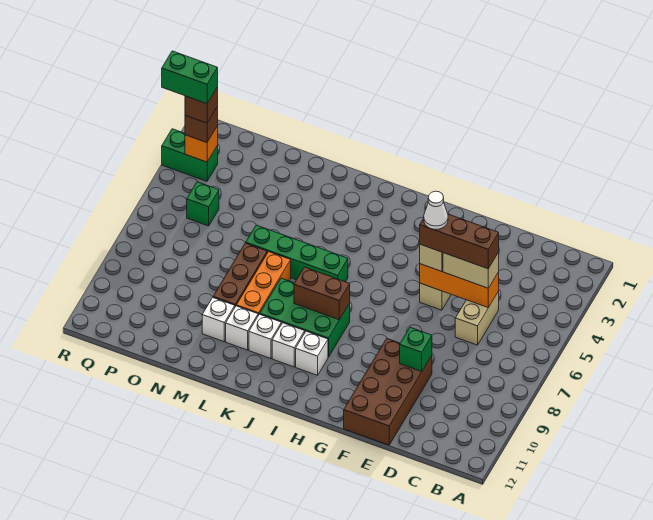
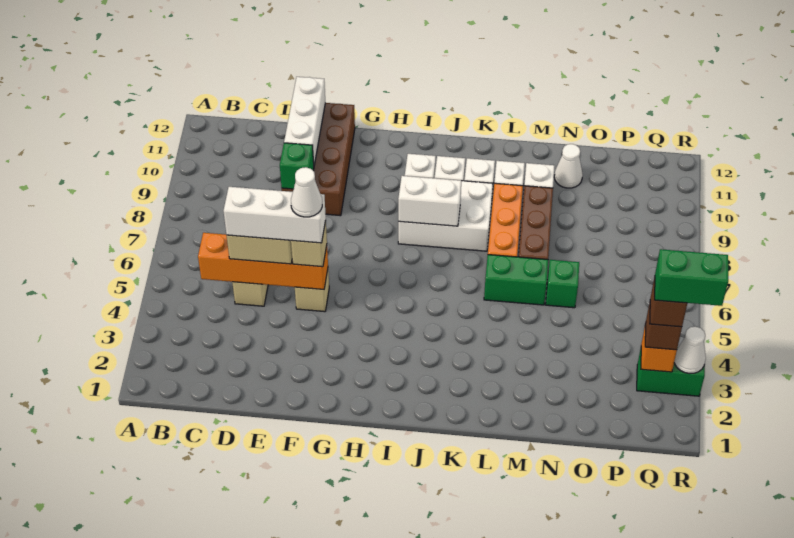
orange 1x3 brick [420,264,499,308] -> orange 1x4 brick [198,233,328,289]
brown 1x3 brick [420,214,499,269] -> white 1x3 brick [224,187,326,243]
none -> white 1x3 brick [284,77,325,165]
green 2x3 brick [260,278,350,357] -> white 2x3 brick [398,181,493,251]
brown 1x2 brick [294,267,350,320] -> white 1x2 brick [398,176,461,226]
green 1x4 brick [246,225,348,282] -> green 1x2 brick [484,255,548,305]
none -> white 1x1 cone [554,144,583,188]
green 1x1 brick [187,182,219,226] -> green 1x1 brick moved to [546,260,579,308]
none -> white 1x1 cone [674,327,706,374]

